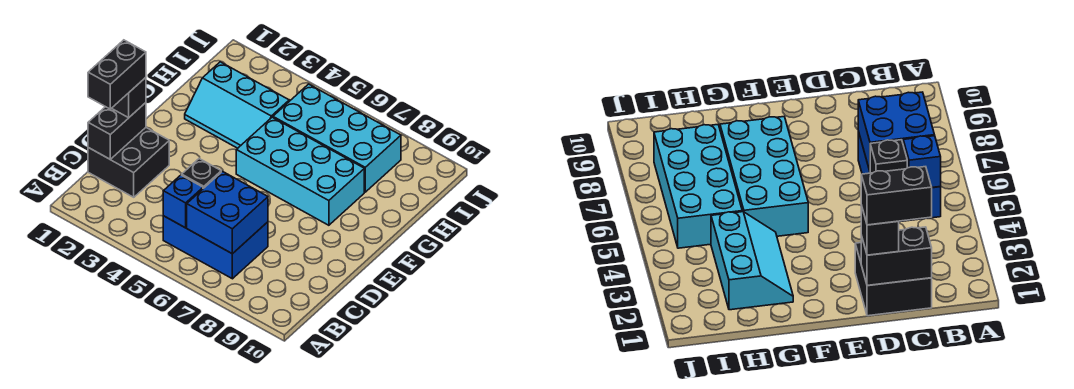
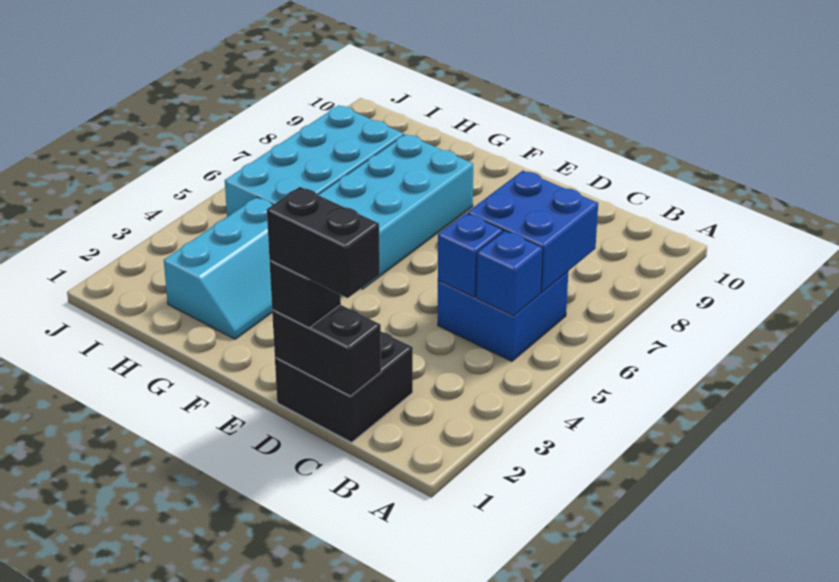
blue 2x3 brick [163,216,268,279] -> blue 2x2 brick [438,272,568,361]
black 1x1 brick [182,158,221,189] -> blue 1x1 brick [438,213,503,297]

